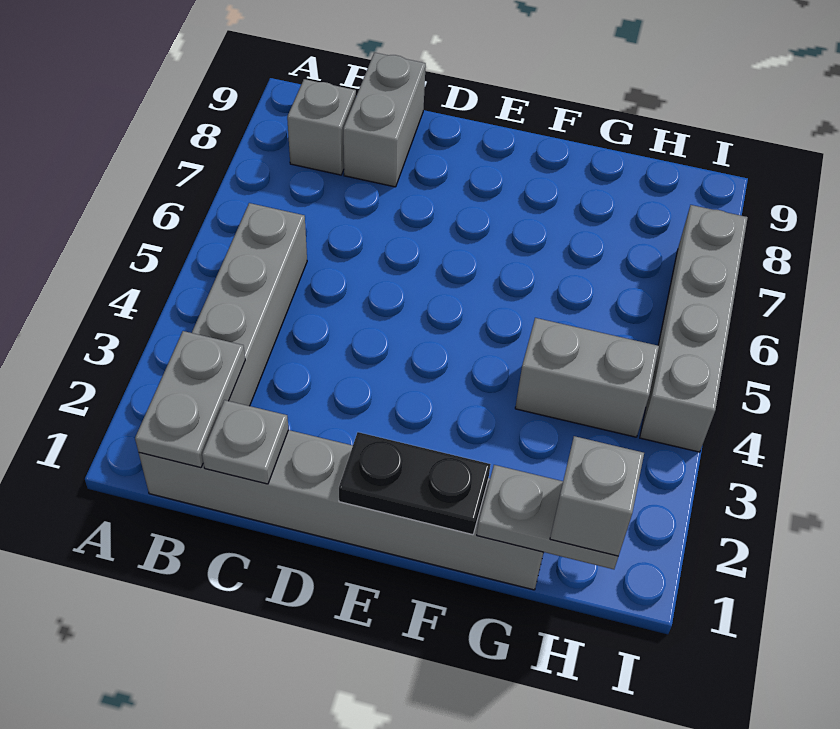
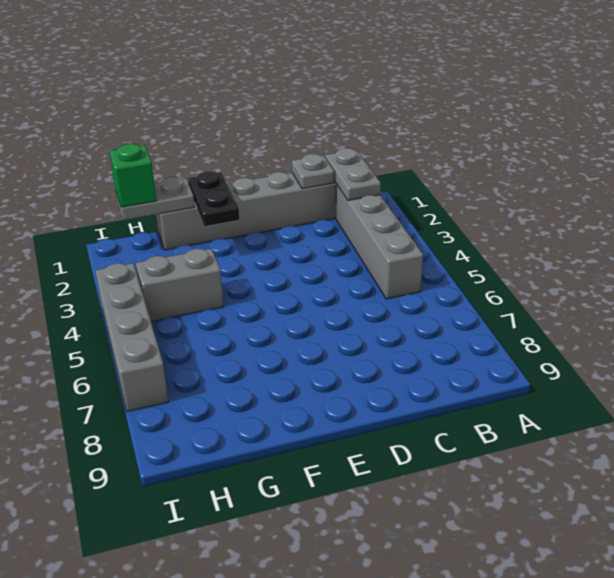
grey 1x1 brick [287,79,356,175] -> none
grey 1x2 brick [343,53,426,187] -> none
black 1x2 plate [339,432,491,535] -> black 1x2 plate turned to [188,171,240,226]
grey 1x1 brick [550,436,644,556] -> green 1x1 brick [110,144,156,207]

